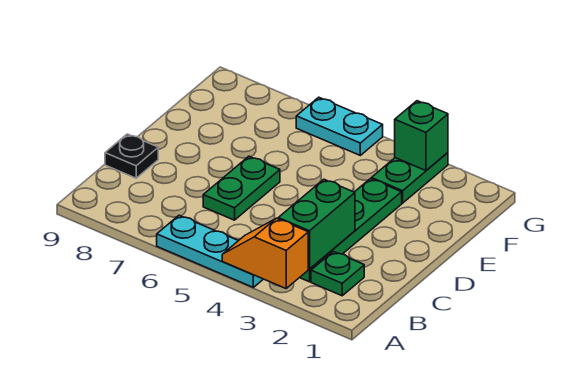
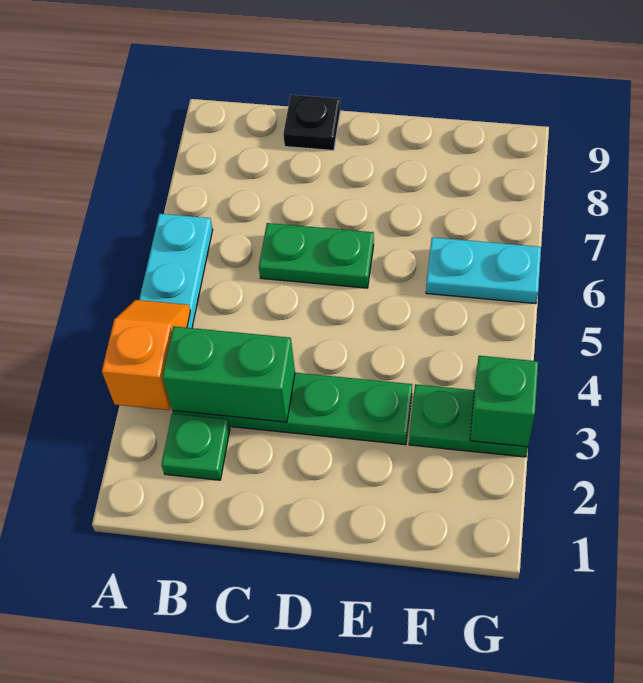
cyan 1x2 plate [296,97,383,155] -> cyan 1x2 plate turned to [426,237,541,304]

